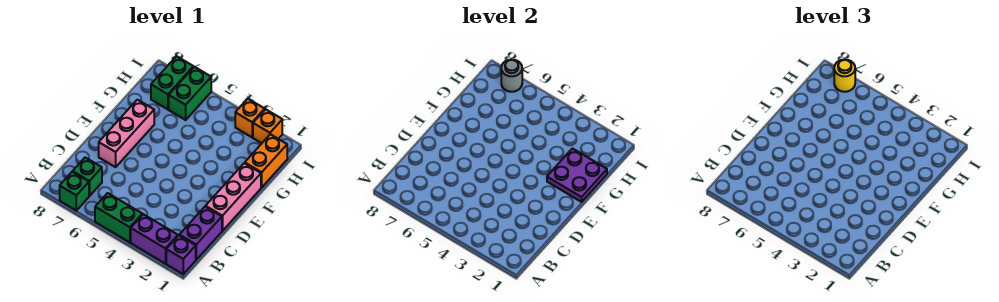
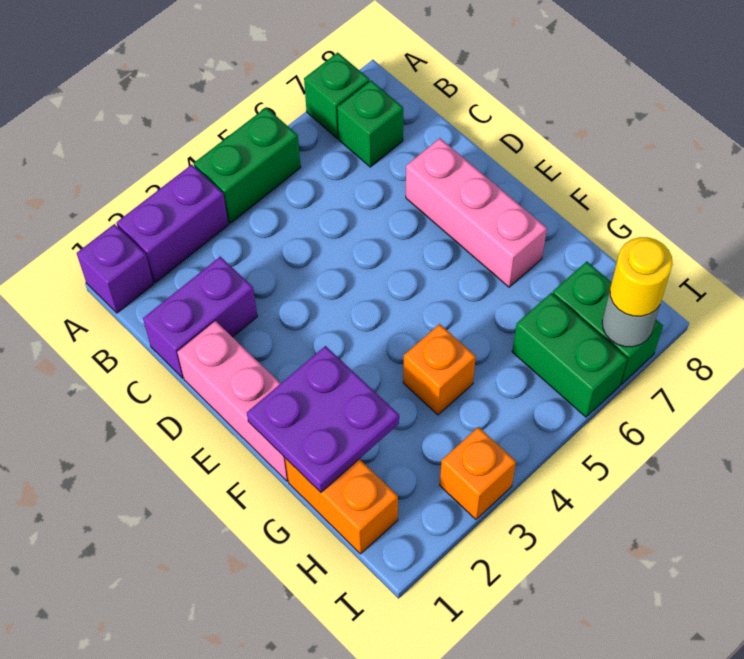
purple 1x2 brick [179,207,222,260] -> purple 1x2 brick turned to [143,257,257,378]
orange 1x1 brick [253,109,282,143] -> orange 1x1 brick moved to [403,324,476,415]

